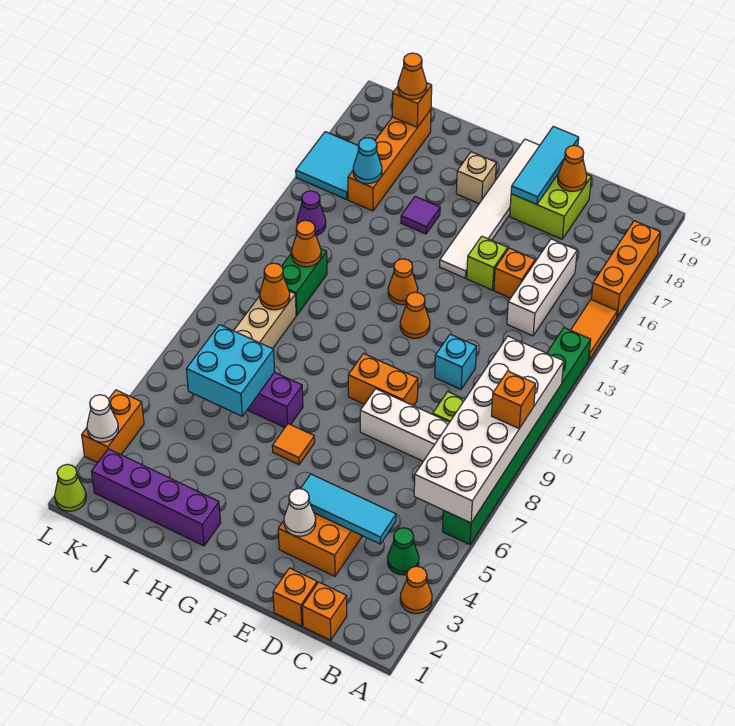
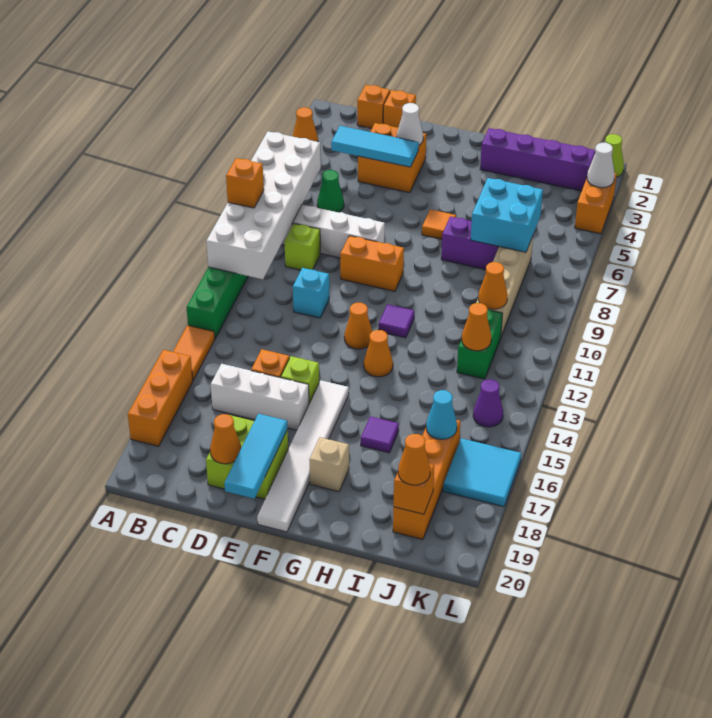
green 1x1 cone [388,528,419,575] -> green 1x1 cone moved to [317,170,344,212]
white 1x3 brick [507,239,577,336] -> white 1x3 brick turned to [211,364,309,430]
none -> purple 1x1 tile [379,304,414,338]

